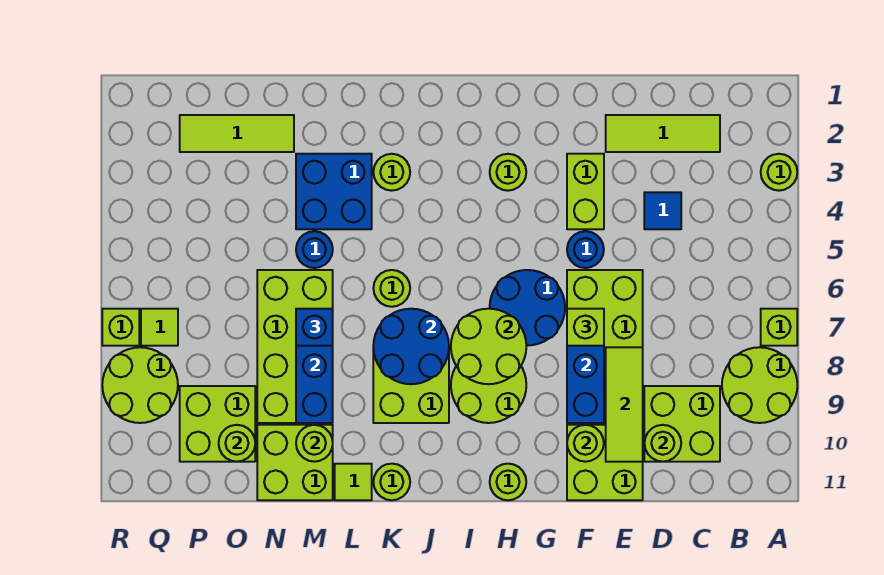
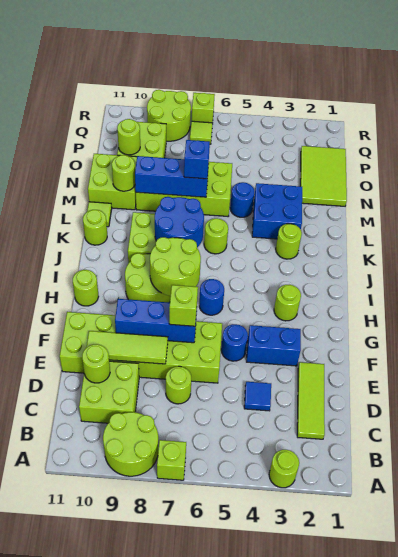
lime 1x2 brick [567,154,604,229] -> blue 1x2 brick [247,325,301,366]
lime 1x1 round brick [567,425,604,462] -> lime 1x1 round brick moved to [166,366,191,404]
blue 2x2 round brick [490,270,565,346] -> blue 1x1 round brick [199,279,224,315]
lime 1x3 tile [180,115,294,152] -> lime 2x3 tile [300,146,347,206]

